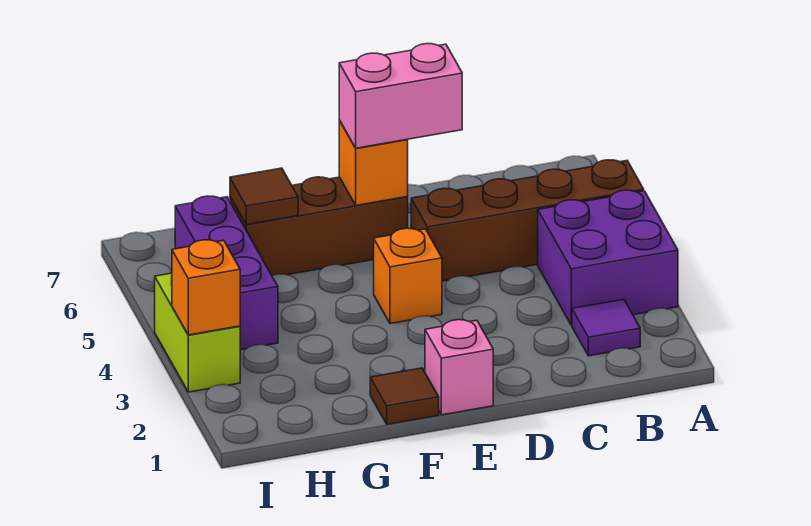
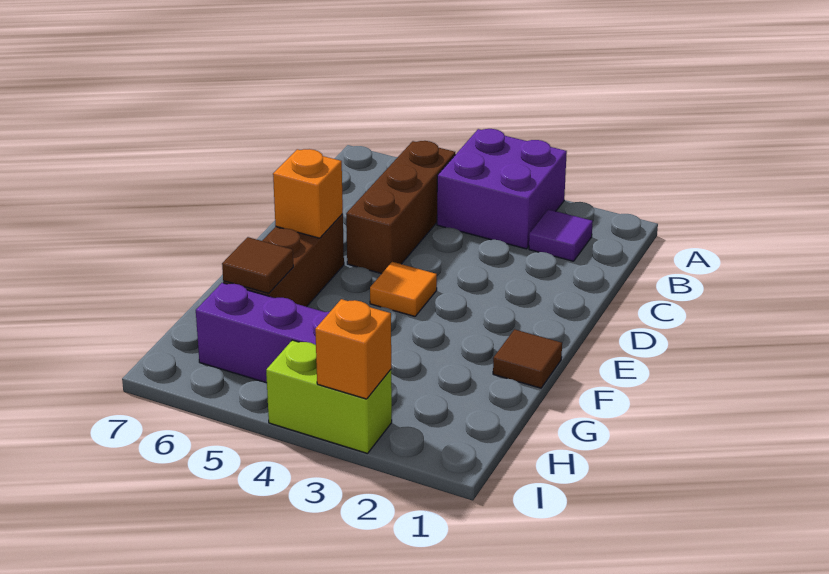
brown 1x4 brick [411,160,644,281] -> brown 1x3 brick [346,141,455,274]
pink 1x2 brick [339,44,462,148] -> none
pink 1x1 brick [425,320,493,415] -> none
orange 1x1 brick [374,228,442,324] -> orange 1x1 tile [370,262,437,316]

